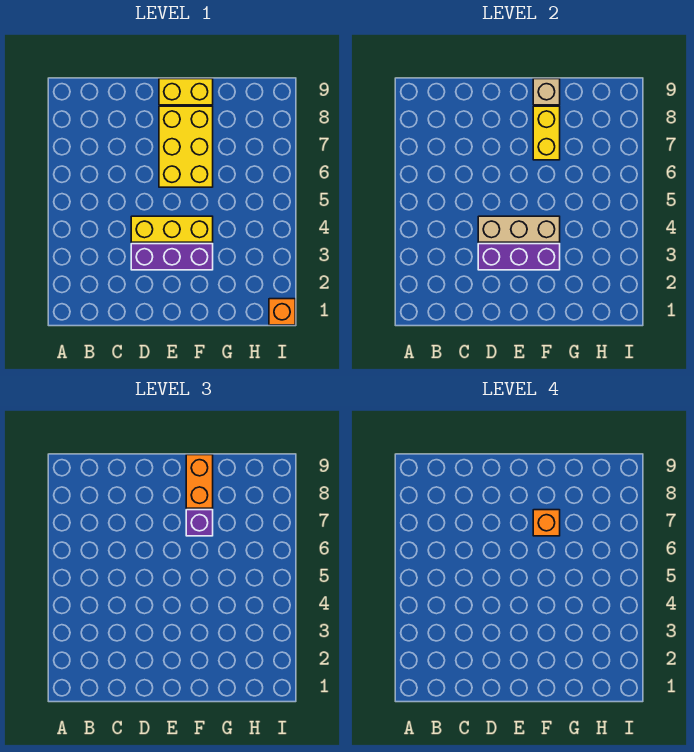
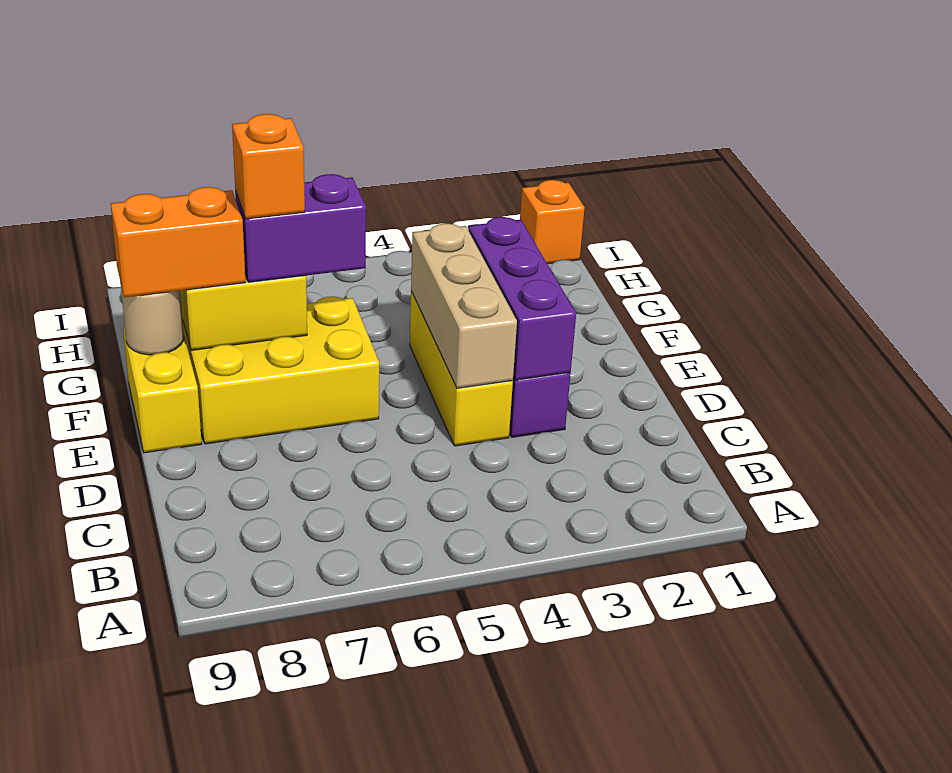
purple 1x1 brick [186,510,213,536] -> purple 1x2 brick [235,174,366,282]
tan 1x1 brick [533,79,560,105] -> tan 1x1 round brick [121,287,184,355]

